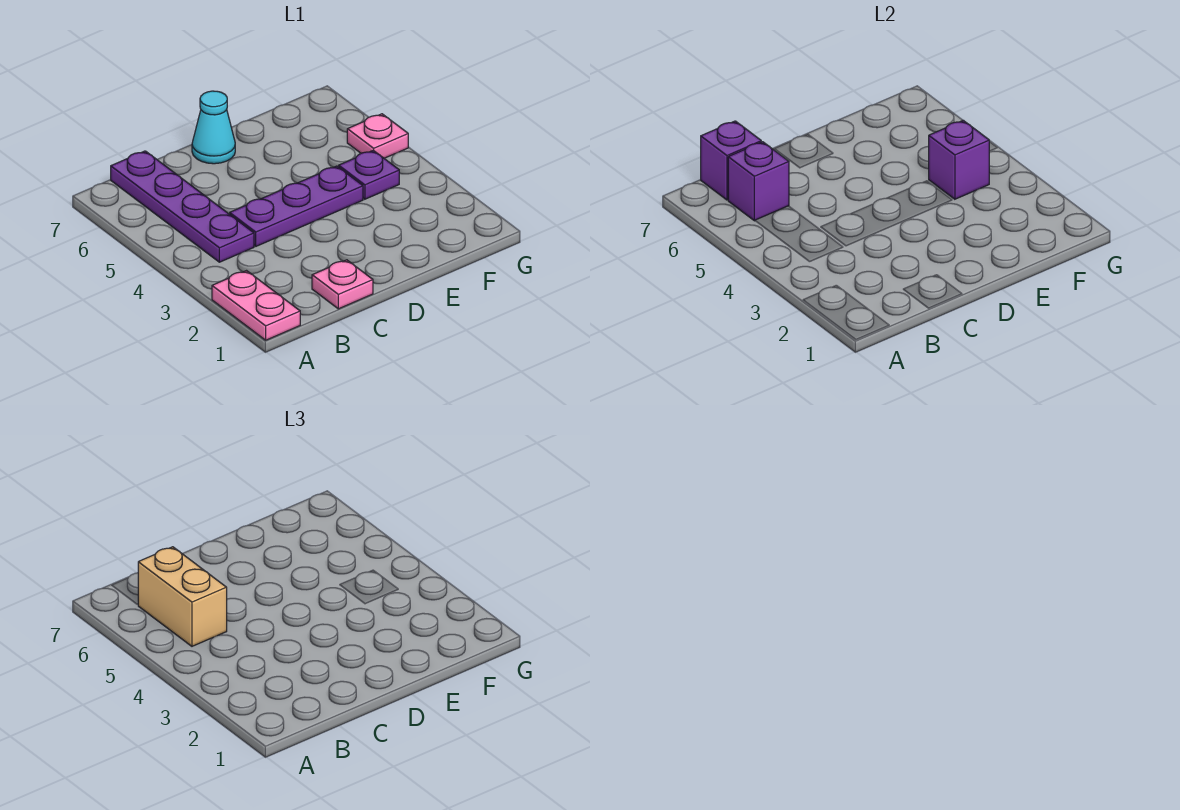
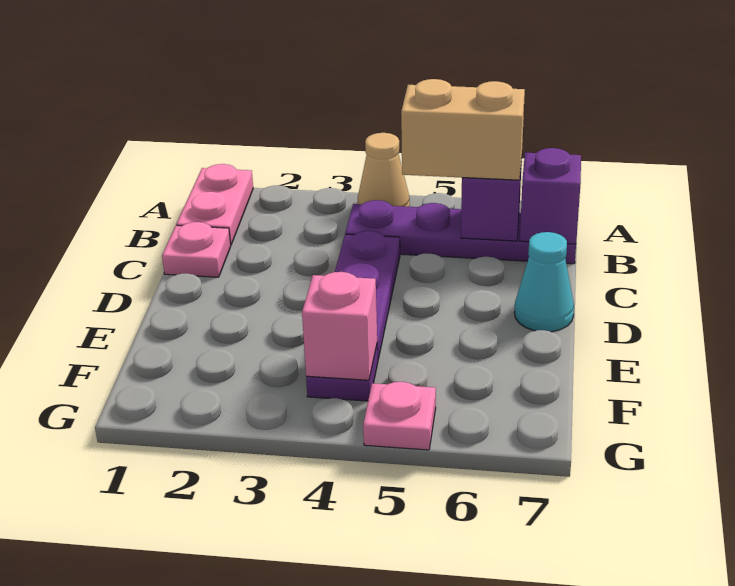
pink 1x2 plate [212,271,300,340] -> pink 1x2 plate turned to [176,164,253,245]
none -> tan 1x1 cone [358,133,410,207]
purple 1x1 brick [929,120,989,199] -> pink 1x1 brick [302,272,377,380]

